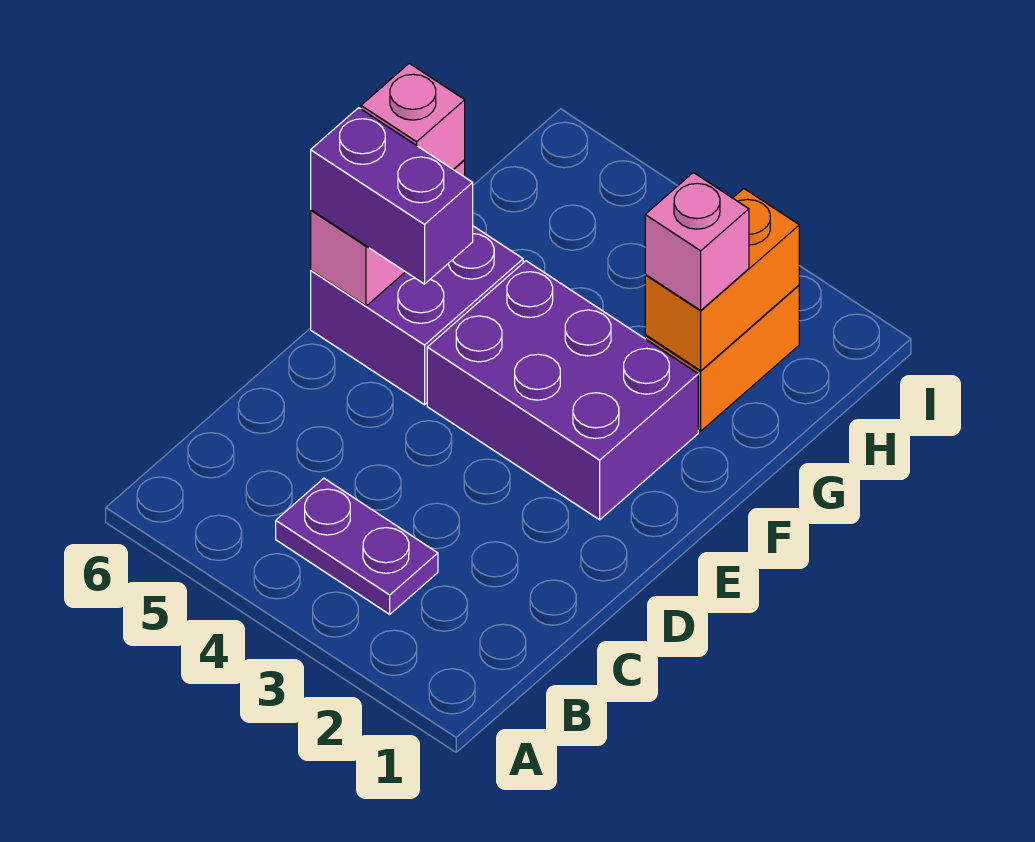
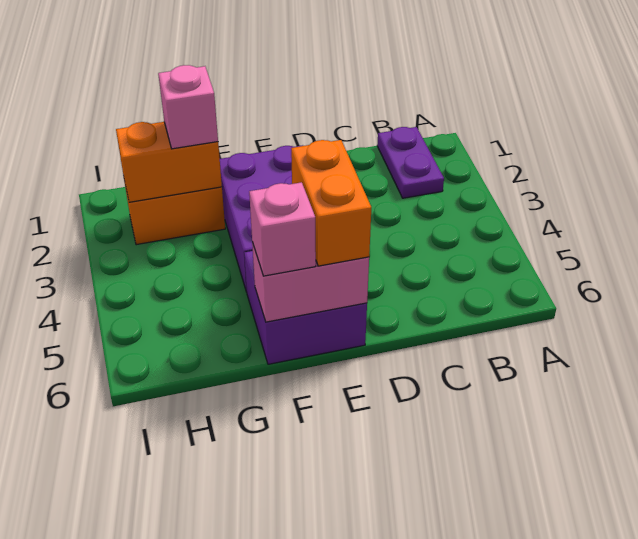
purple 1x2 plate [276,478,438,614] -> purple 1x2 plate moved to [377,127,444,198]
purple 1x2 brick [311,108,473,284] -> orange 1x2 brick [291,140,371,266]

